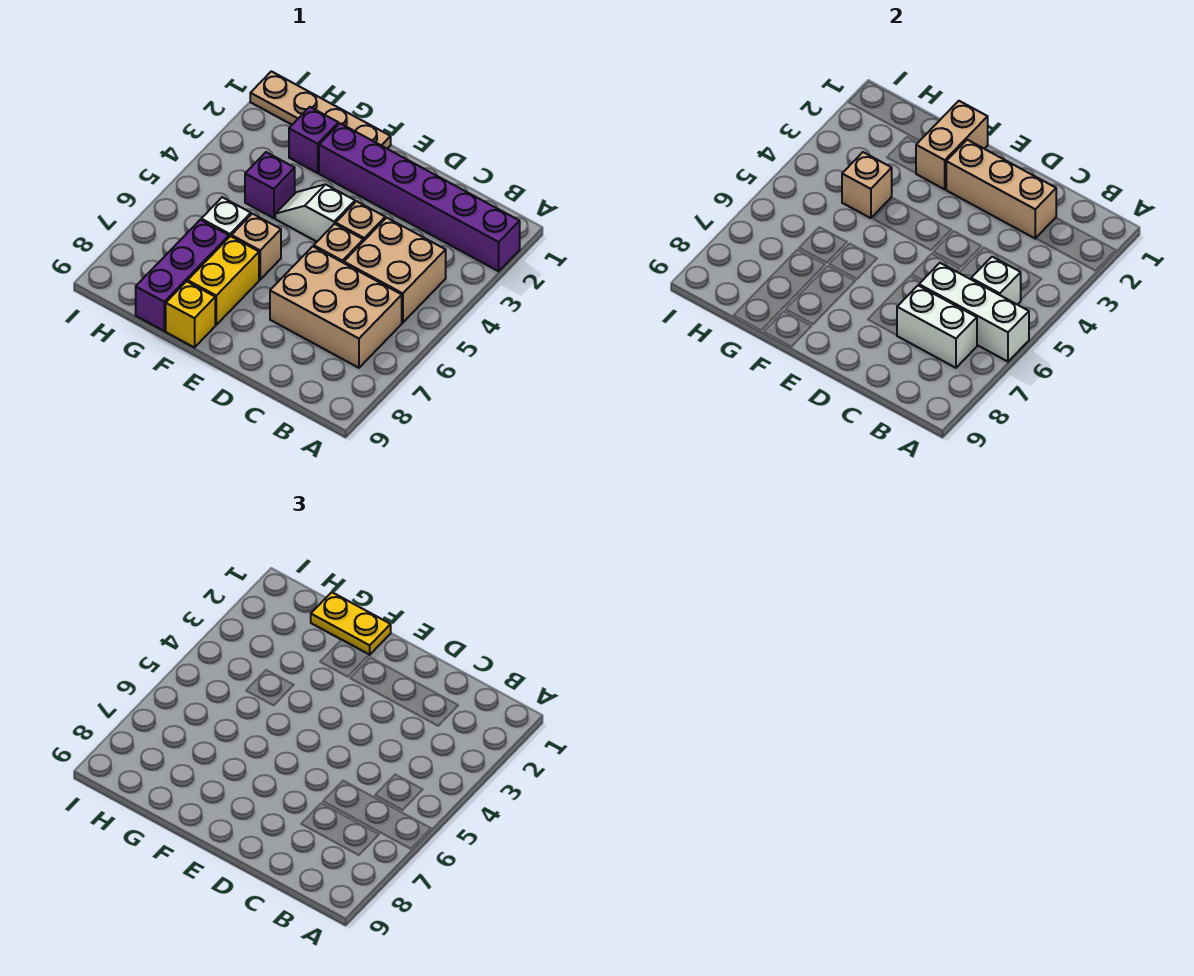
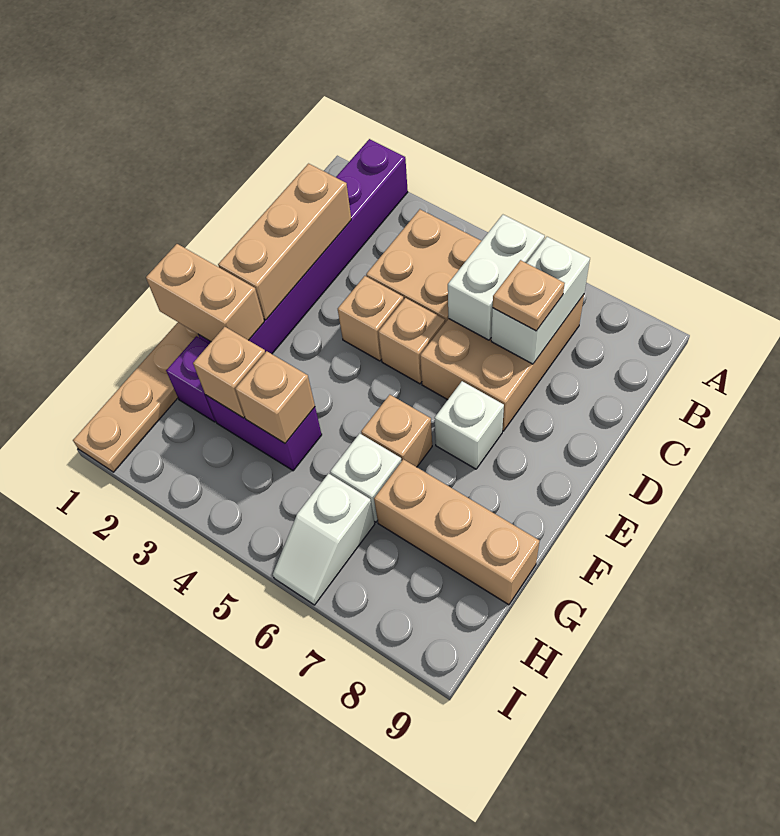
white 1x3 brick [919,263,1029,362] -> white 1x2 brick [448,215,545,340]
white 1x1 brick [971,257,1021,305] -> white 1x1 brick moved to [435,381,504,469]
none -> tan 1x1 plate [493,260,565,331]
white 1x2 slope [275,184,355,242] -> white 1x2 slope moved to [273,473,375,605]
yellow 1x2 plate [311,592,391,655] -> none
yellow 1x2 brick [188,236,259,325] -> none
yellow 1x1 brick [166,281,215,348] -> none
none -> tan 1x1 brick [193,327,265,418]
purple 1x1 brick [245,152,295,218] -> purple 1x2 brick [206,395,322,471]
purple 1x3 brick [136,220,229,331] -> tan 1x3 brick [374,459,540,605]

